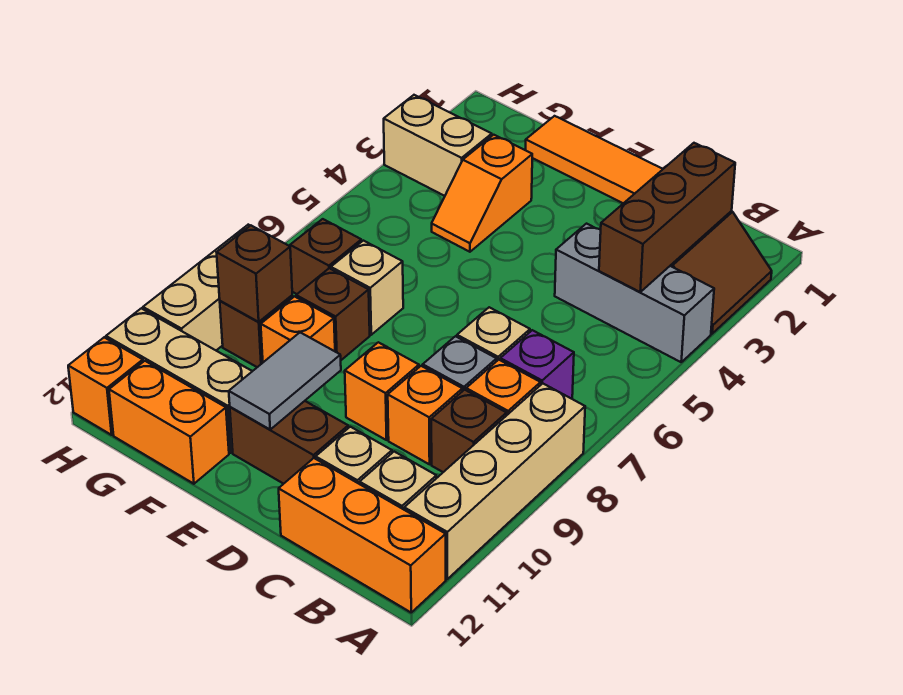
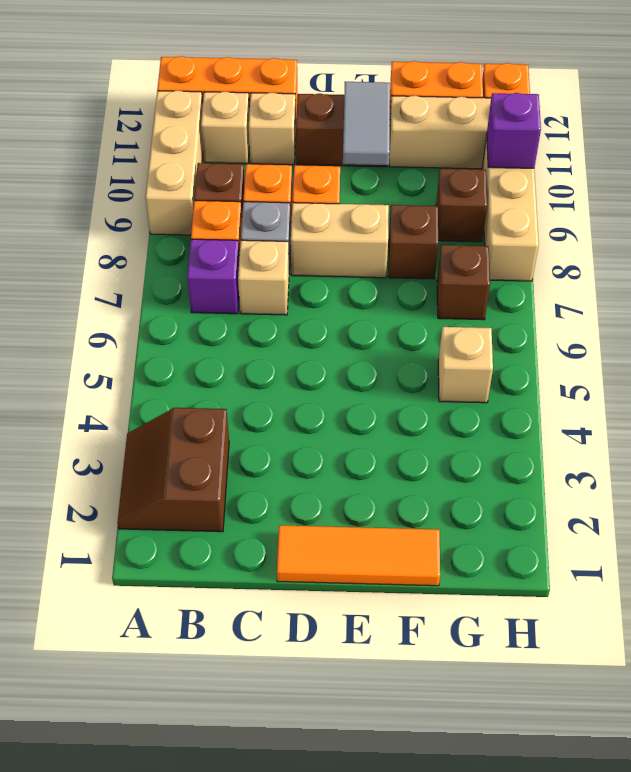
grey 1x3 brick [555,224,714,362] -> none
tan 1x4 brick [404,383,585,579] -> tan 1x3 brick [145,90,203,235]
brown 1x3 brick [599,143,735,292] -> none
orange 1x2 slope [432,135,532,252] -> none
tan 1x1 brick [331,241,403,335] -> tan 1x1 brick moved to [438,327,493,403]
orange 1x1 brick [261,297,335,362] -> none
tan 1x2 brick [384,95,492,196] -> tan 1x2 brick moved to [291,203,389,278]
brown 1x1 brick [217,226,292,322] -> none
none -> purple 1x1 brick [487,93,541,168]

